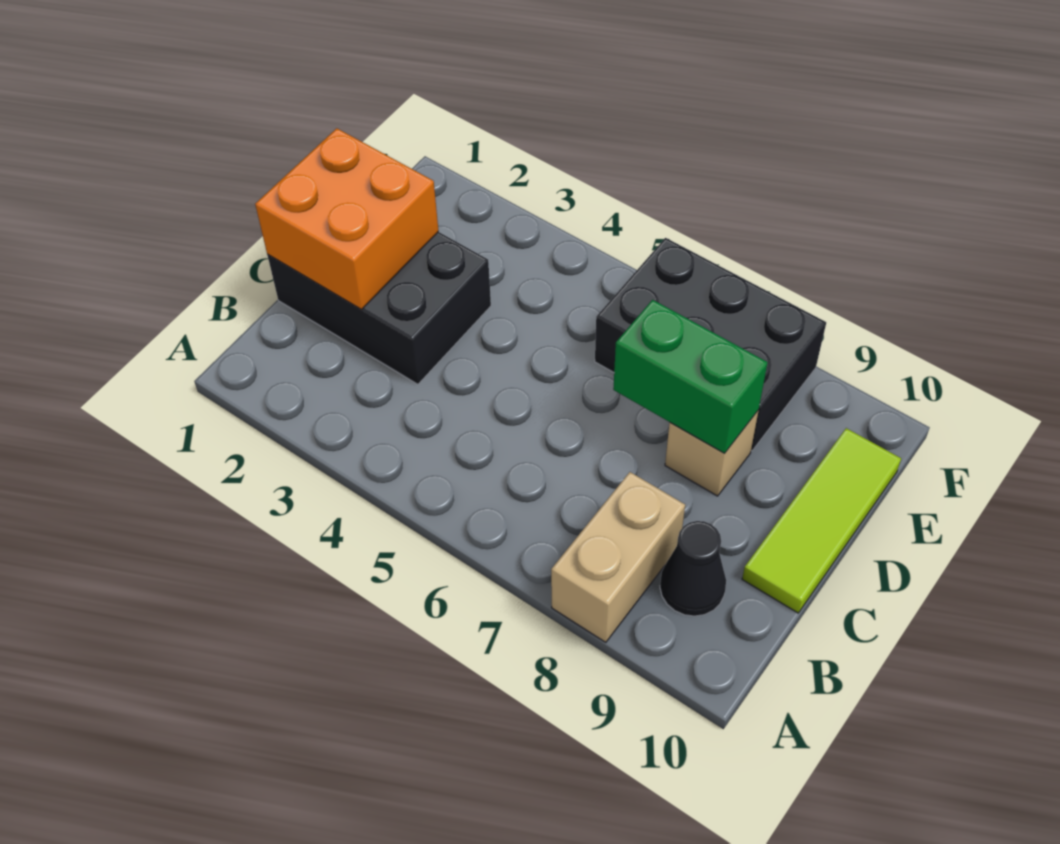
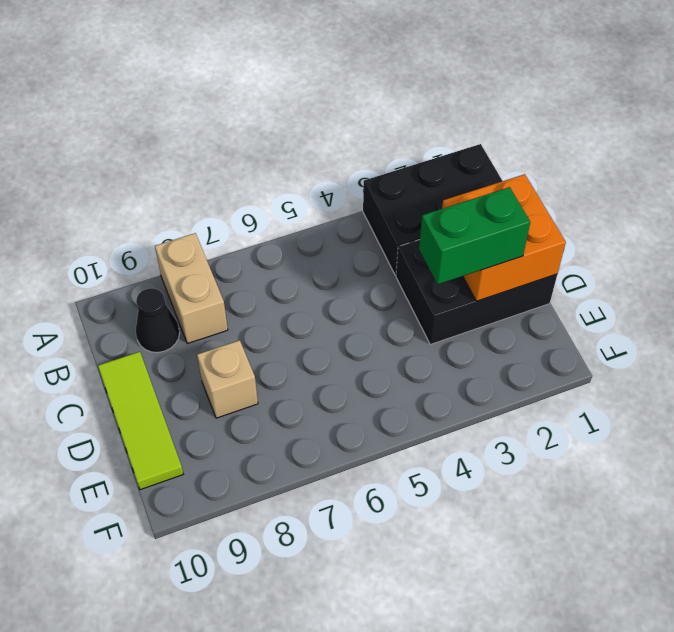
green 1x2 brick [613,300,768,454] -> green 1x2 brick moved to [419,187,530,284]
black 2x3 brick [595,238,826,451] -> black 2x3 brick moved to [363,144,502,275]

